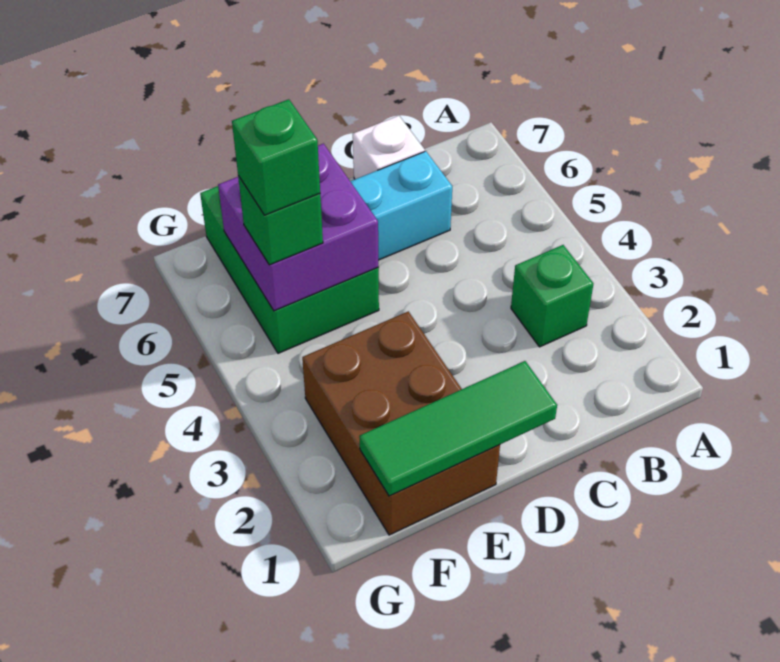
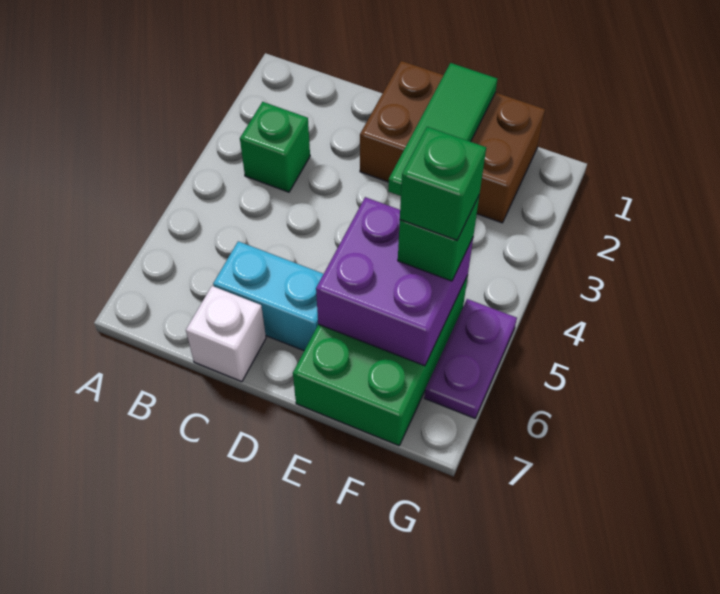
green 1x3 tile [359,361,557,496] -> green 1x3 tile turned to [388,63,497,196]
brown 2x3 brick [302,311,500,535] -> brown 2x3 brick turned to [360,61,545,223]
none -> purple 1x2 plate [424,299,517,418]

